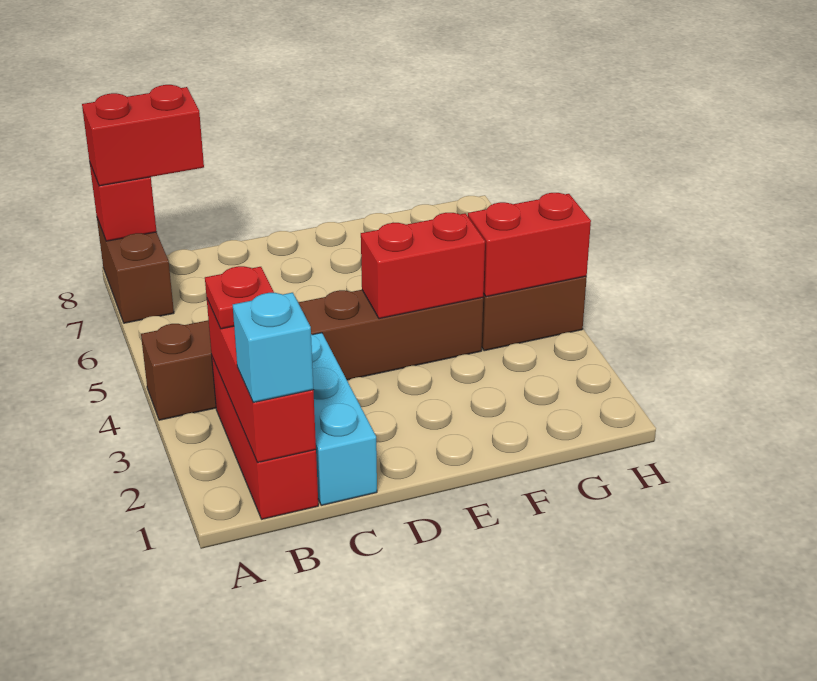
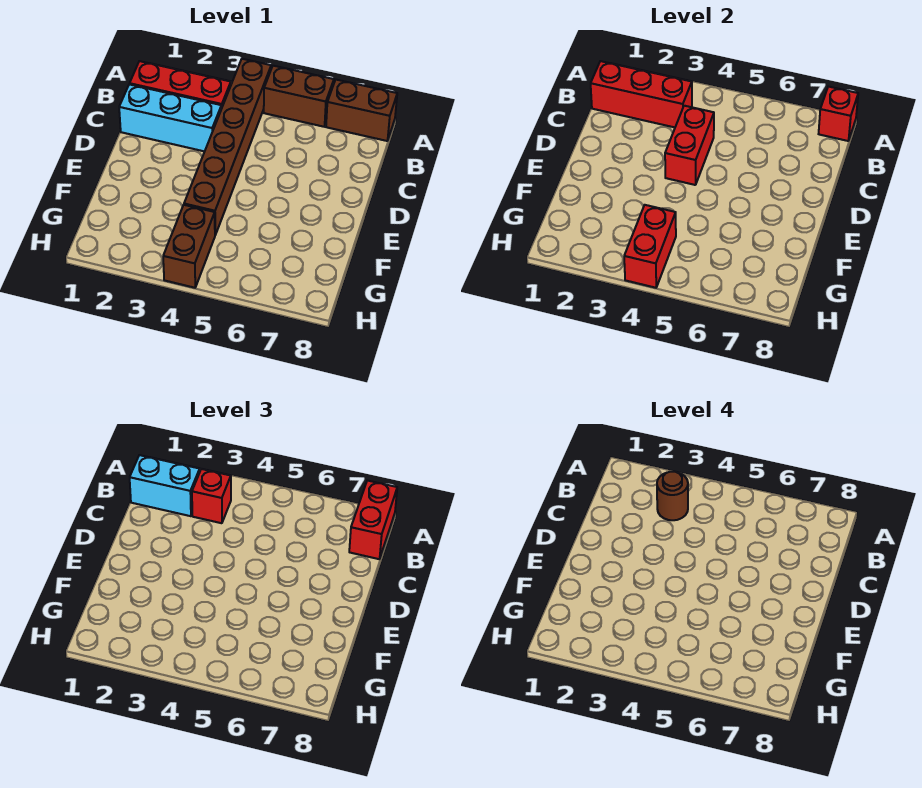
none -> brown 1x2 brick [264,66,334,127]
cyan 1x1 brick [233,293,313,402] -> cyan 1x2 brick [130,455,200,516]
red 1x1 plate [205,266,274,329] -> red 1x1 brick [192,469,231,523]
none -> brown 1x1 round brick [657,472,688,520]
red 1x2 brick [361,213,485,319] -> red 1x2 brick moved to [665,106,714,185]

